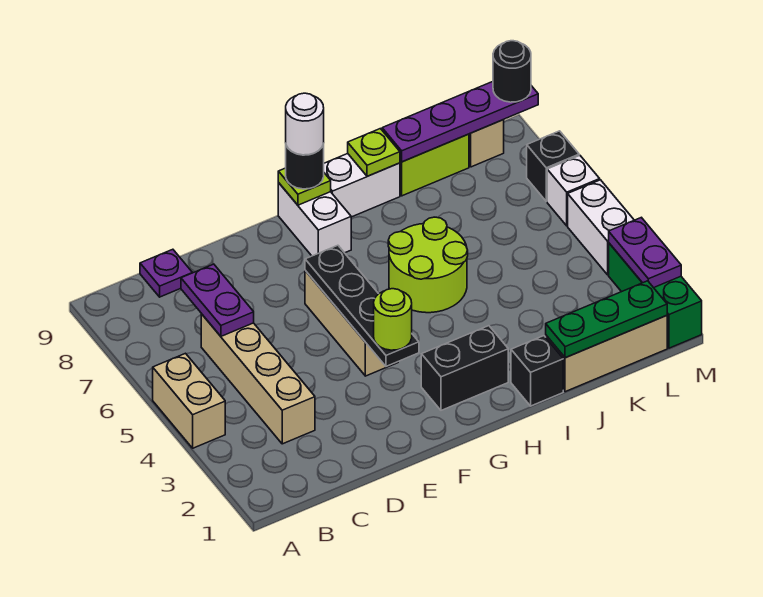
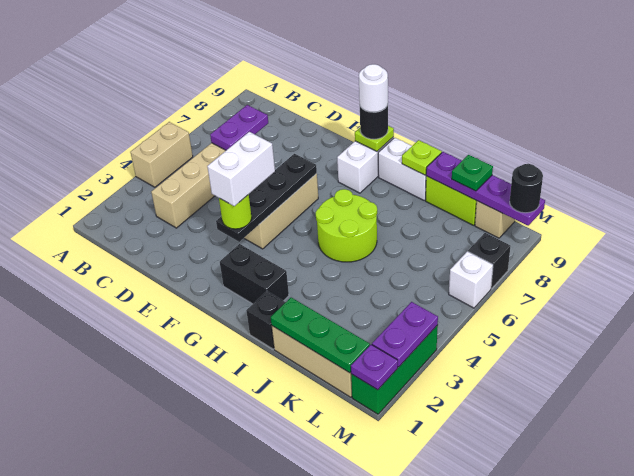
purple 1x1 plate [140,249,192,297] -> purple 1x1 plate moved to [351,345,398,390]
none -> green 1x1 plate [452,155,493,191]
white 1x2 brick [568,180,634,275] -> white 1x2 brick moved to [207,132,275,206]

